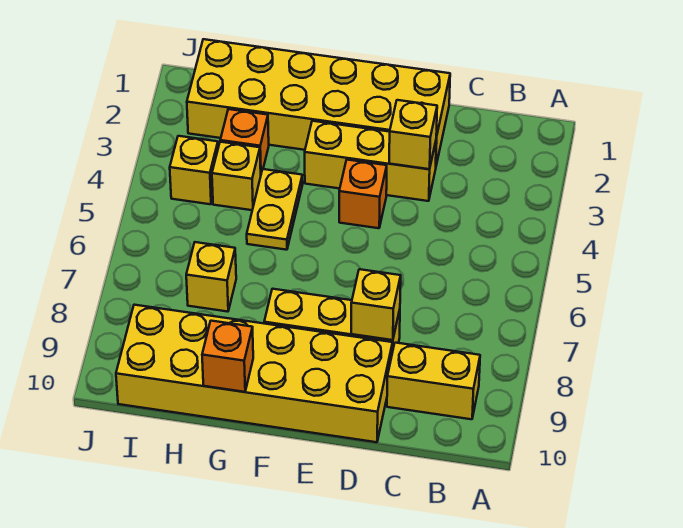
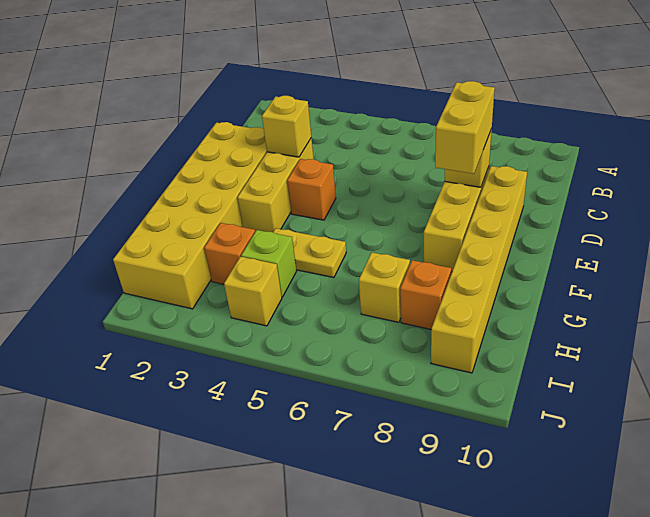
yellow 1x2 brick [387,343,480,419] -> yellow 1x2 brick moved to [435,81,495,174]
yellow 2x6 brick [116,305,393,442] -> yellow 1x6 brick [431,166,527,373]
orange 1x1 brick [202,321,253,392] -> orange 1x1 brick moved to [400,260,451,329]
yellow 1x1 brick [212,142,261,210] -> lime 1x1 brick [241,230,296,297]

